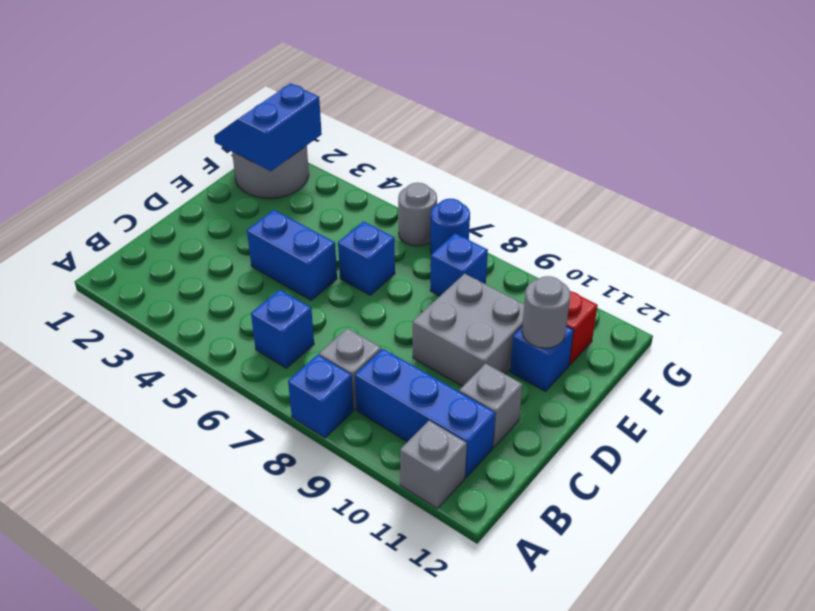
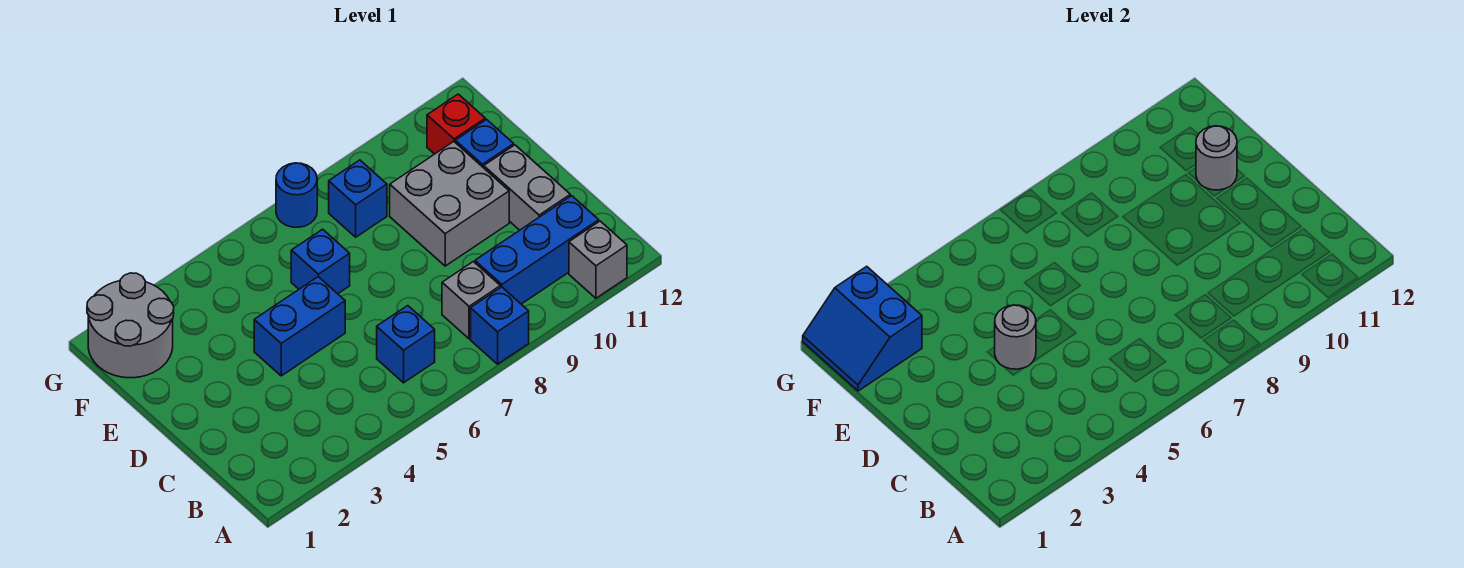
grey 1x1 brick [459,364,523,447] -> grey 1x2 brick [484,145,570,230]
grey 1x1 round brick [398,183,437,246] -> grey 1x1 round brick moved to [995,305,1036,369]

